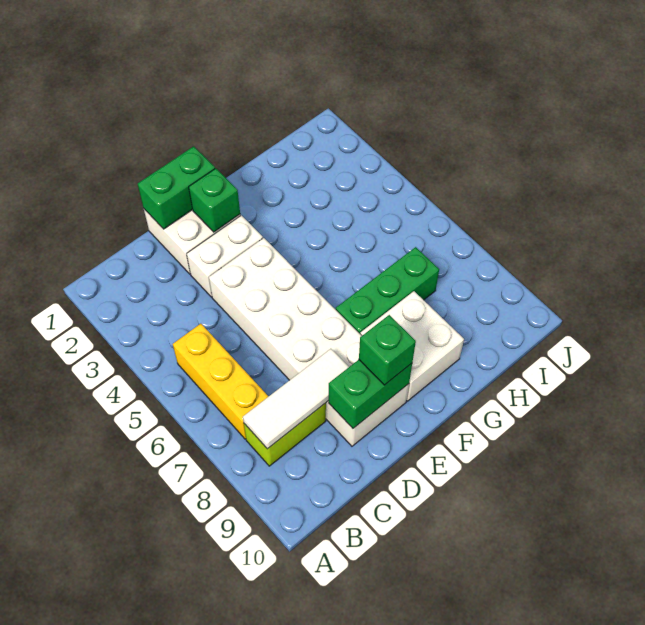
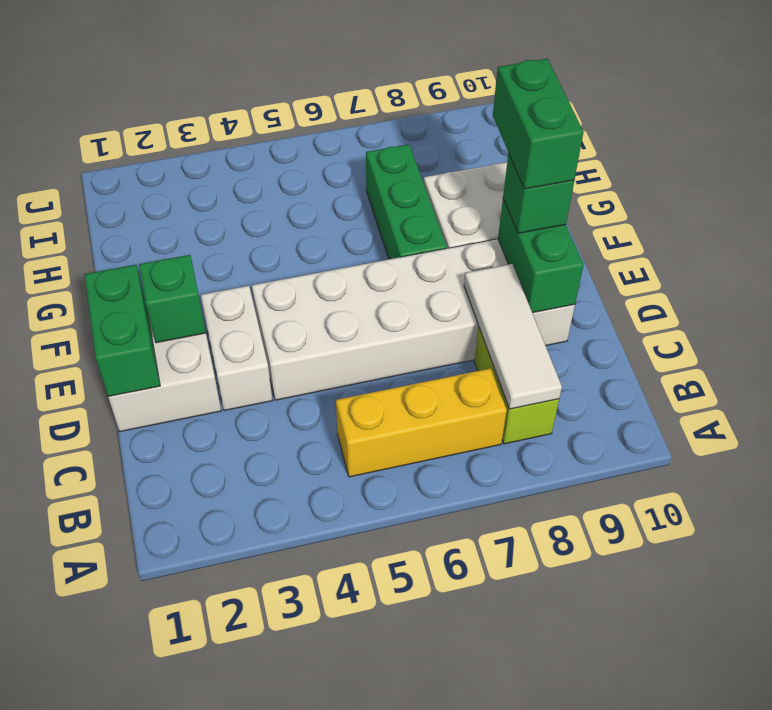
none -> green 1x2 brick [493,59,583,189]

